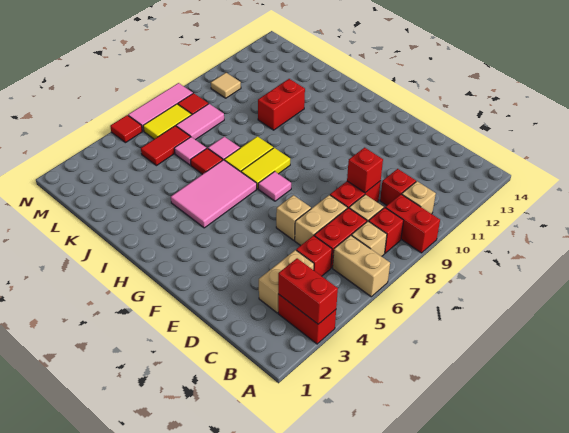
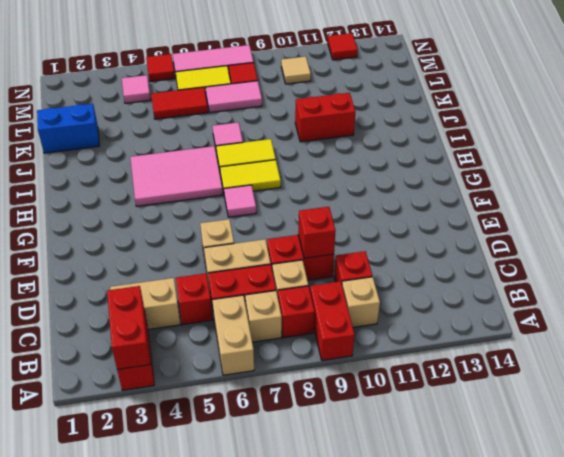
red 1x1 tile [191,148,223,174] -> red 1x1 tile moved to [328,33,358,60]
none -> blue 1x2 brick [37,104,99,153]
pink 1x1 tile [174,137,206,165] -> pink 1x1 tile moved to [122,75,151,103]

